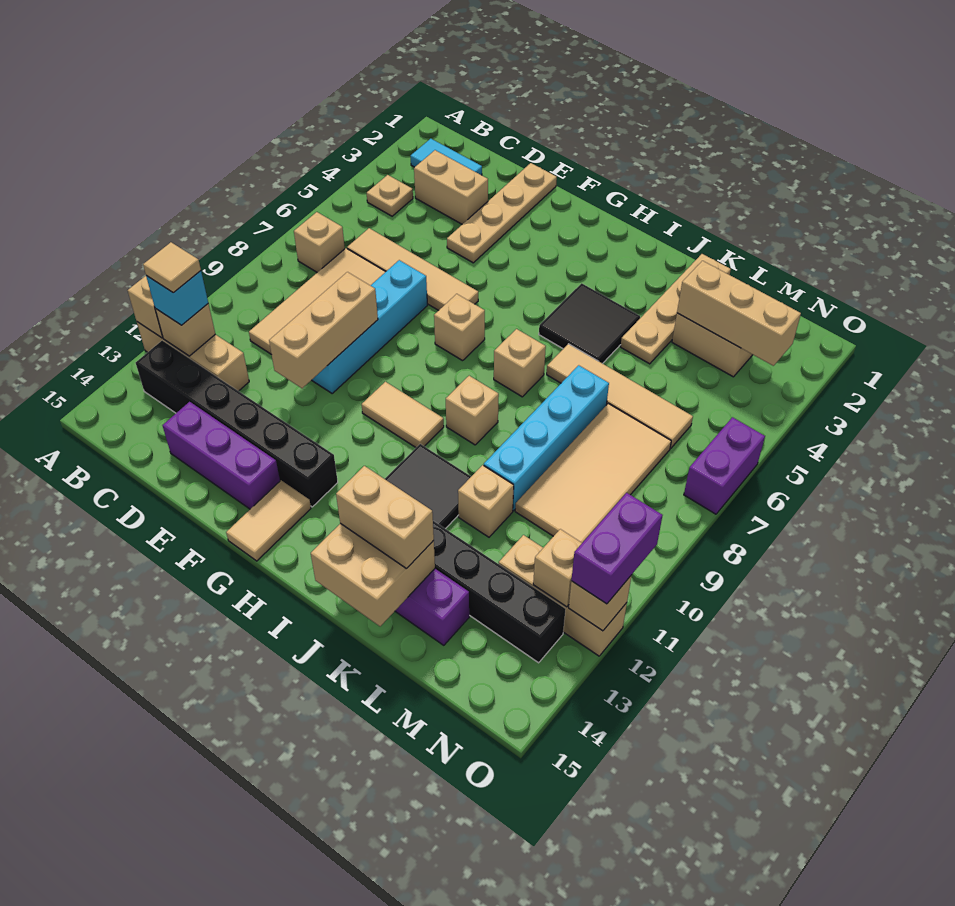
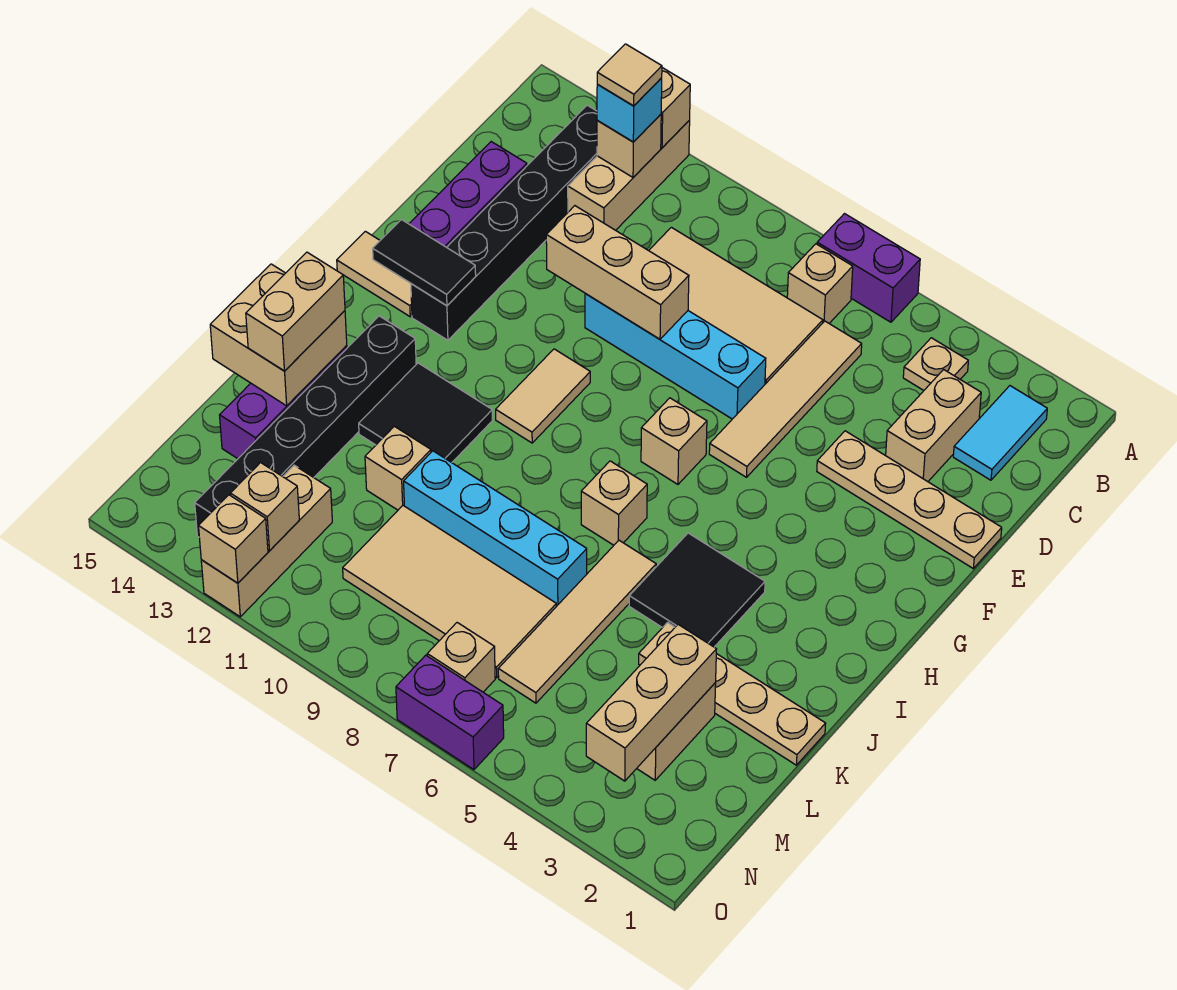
none -> black 1x2 tile [373,220,476,306]
tan 1x1 brick [446,376,499,445] -> tan 1x1 brick moved to [427,623,495,692]
purple 1x2 brick [571,493,663,604] -> purple 1x2 brick moved to [817,214,920,322]

